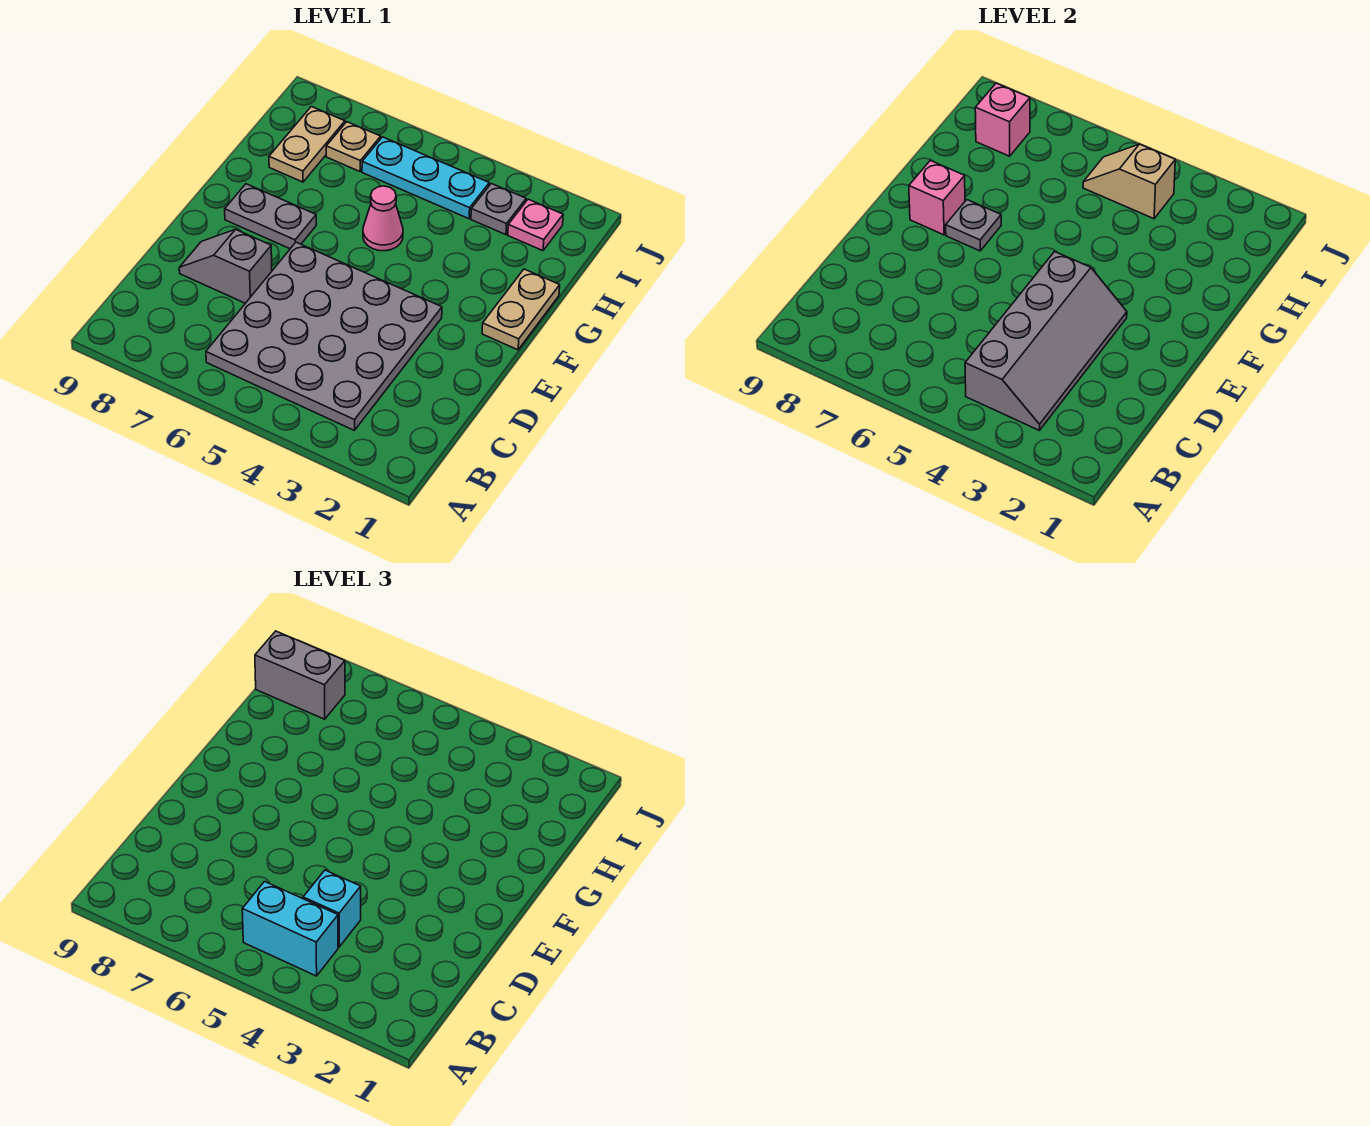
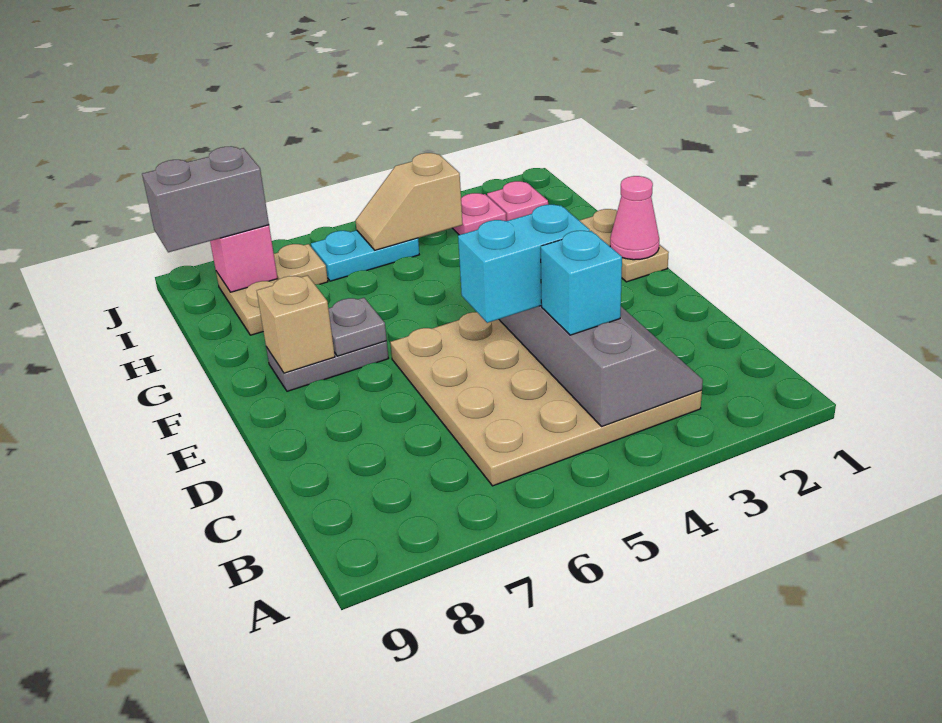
grey 4x4 plate [206,242,442,430] -> tan 4x4 plate [390,312,702,486]
cyan 1x2 brick [242,882,338,976] -> cyan 1x2 brick moved to [458,205,590,323]
grey 1x2 slope [179,229,272,303] -> none
pink 1x1 brick [909,160,965,235] -> tan 1x1 brick [257,275,335,373]
pink 1x1 cone [363,186,403,251] -> pink 1x1 cone moved to [610,176,659,260]
grey 1x1 plate [471,184,526,235] -> pink 1x1 plate [453,193,506,235]
cyan 1x3 plate [362,137,489,219] -> cyan 1x2 plate [311,230,419,281]

